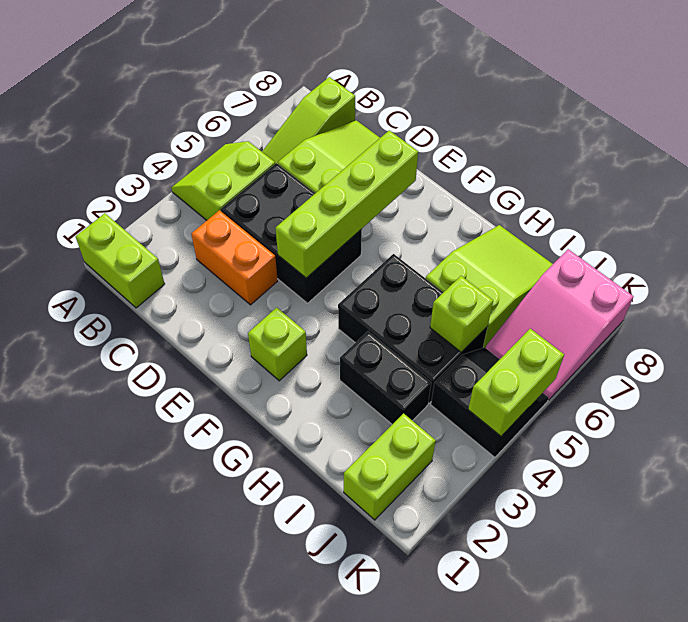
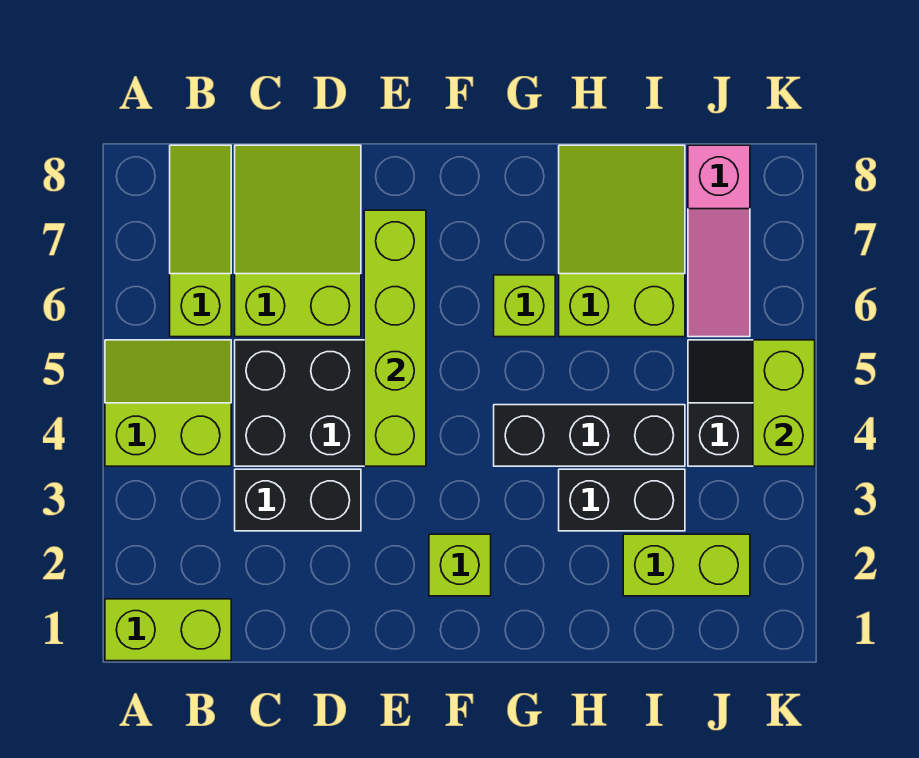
lime 2x2 slope [171,141,275,220] -> lime 2x2 slope turned to [105,340,231,466]
lime 1x3 slope [262,77,355,164] -> lime 1x3 slope turned to [170,145,231,337]
orange 1x2 brick [191,210,278,305] -> black 1x2 brick [235,469,361,531]
black 2x3 brick [338,254,487,403] -> black 1x3 brick [494,405,685,466]
lime 1x1 brick [430,276,493,352] -> lime 1x1 brick moved to [494,275,555,337]
lime 1x2 brick [344,413,436,520] -> lime 1x2 brick turned to [623,534,750,596]
pink 2x3 slope [485,249,634,400] -> pink 1x3 slope [688,145,750,337]

